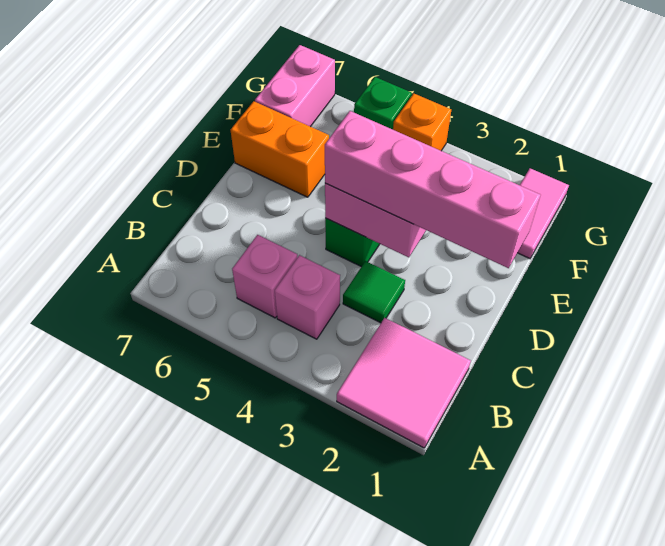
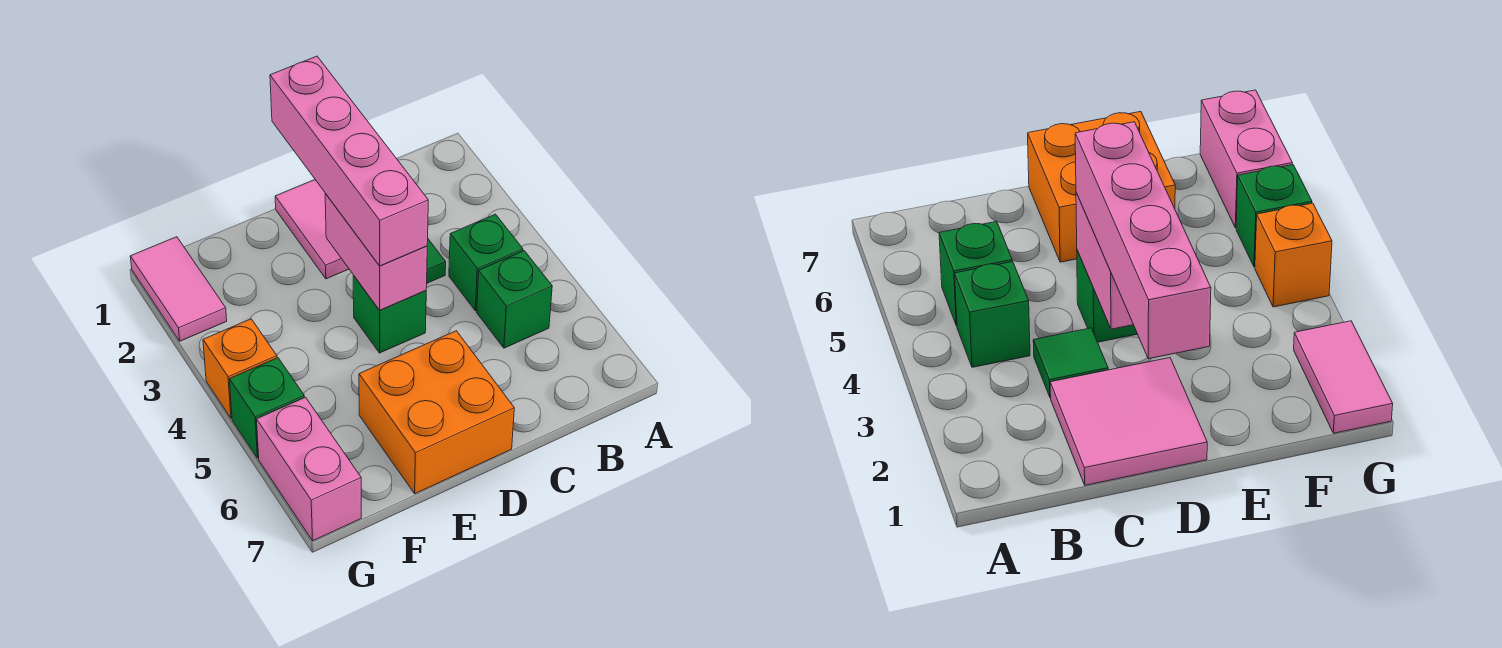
pink 2x2 tile [337,318,471,448] -> pink 2x2 tile moved to [275,180,349,279]
pink 1x1 brick [275,255,340,339] -> green 1x1 brick [449,214,523,311]
pink 1x1 brick [232,235,297,318] -> green 1x1 brick [477,251,552,348]
orange 1x2 brick [231,101,329,197] -> orange 2x2 brick [359,331,514,494]
pink 1x2 tile [518,168,569,259] -> pink 1x2 tile turned to [130,237,227,341]
pink 1x2 brick [255,45,335,127] -> pink 1x2 brick turned to [257,397,361,541]

